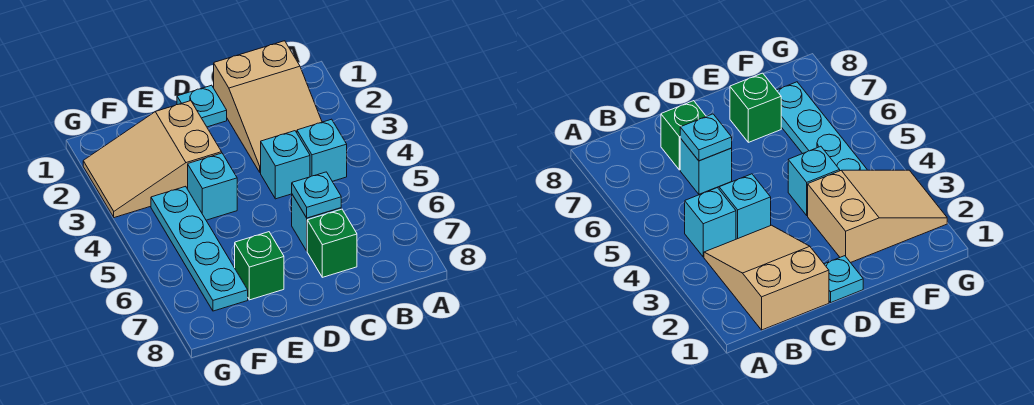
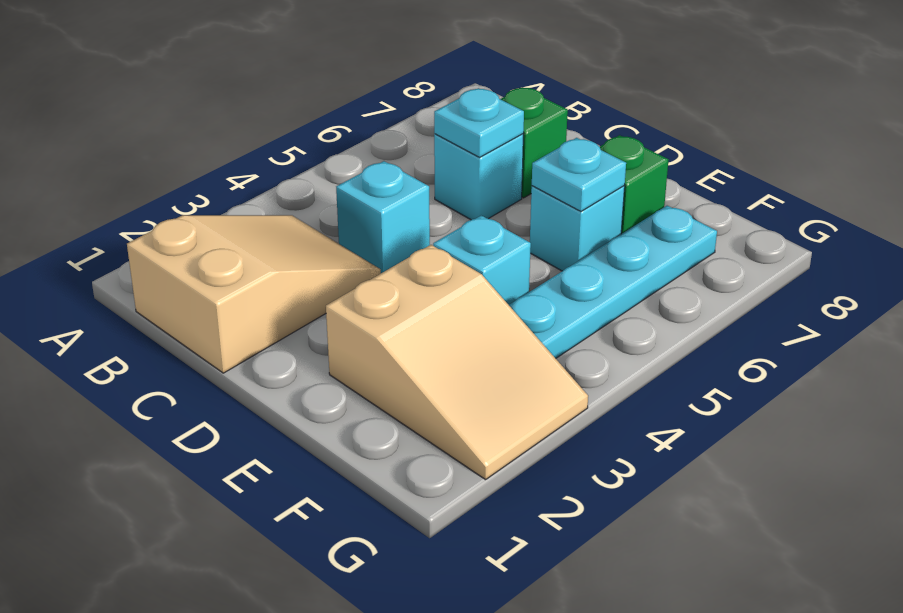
cyan 1x1 brick [297,119,347,181] -> cyan 1x1 brick moved to [530,186,625,271]
cyan 1x1 plate [177,85,227,127] -> cyan 1x1 plate moved to [532,138,626,212]

